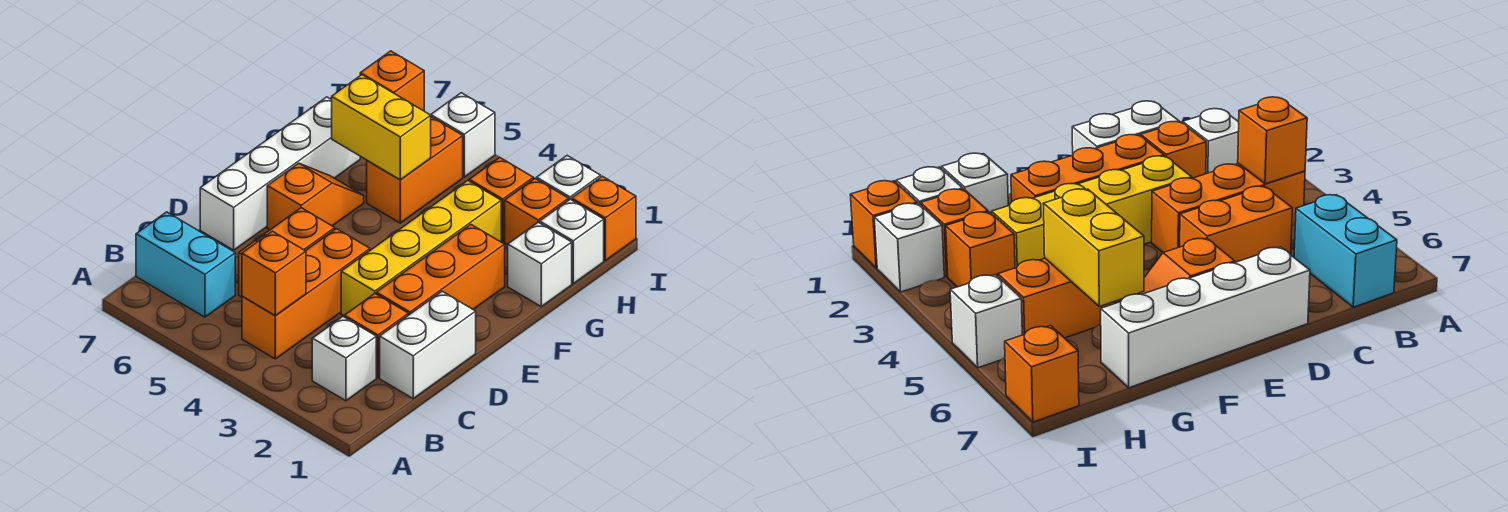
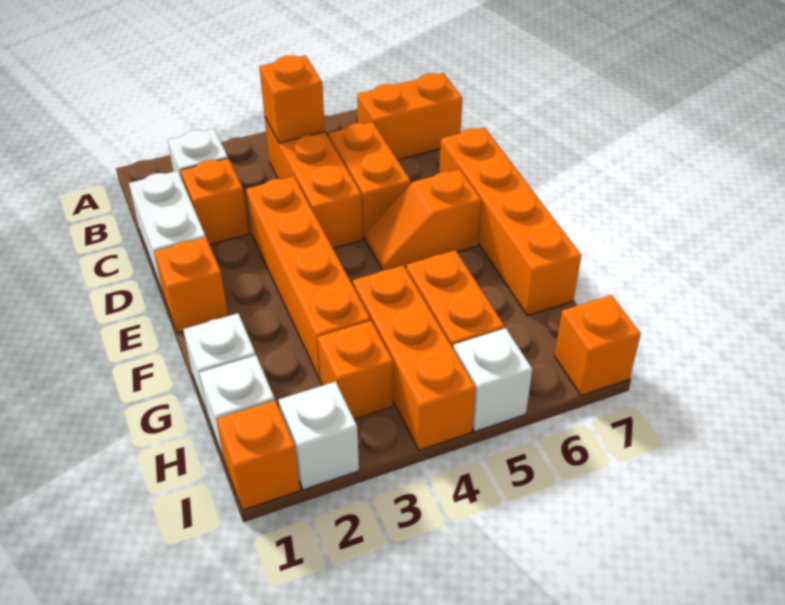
cyan 1x2 brick [136,212,235,317] -> orange 1x2 brick [357,73,462,160]
orange 1x3 brick [376,225,505,315] -> orange 1x3 brick moved to [353,265,476,450]
yellow 1x4 brick [341,181,501,316] -> orange 1x4 brick [246,177,370,380]
white 1x4 brick [200,97,360,250] -> orange 1x4 brick [440,127,581,316]
orange 1x2 slope [267,163,364,230] -> orange 1x2 slope turned to [366,169,481,270]
yellow 1x2 brick [332,75,431,180] -> none
orange 1x1 brick [505,179,569,245] -> orange 1x1 brick moved to [154,237,228,333]

